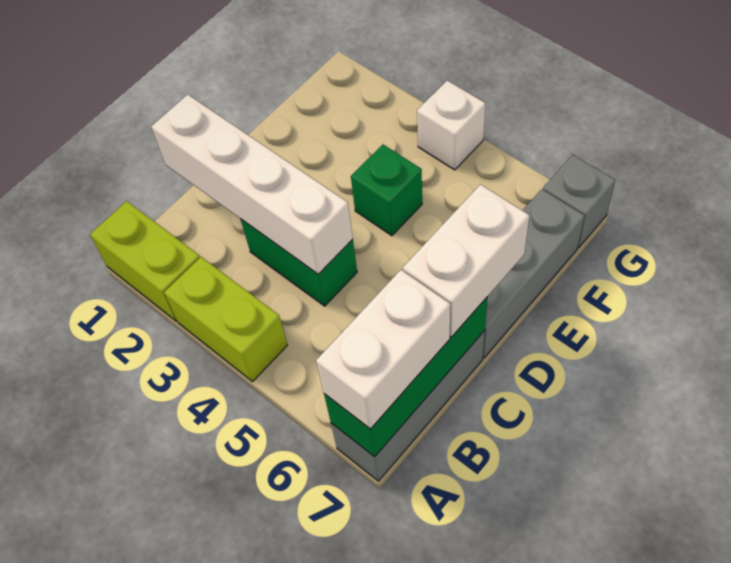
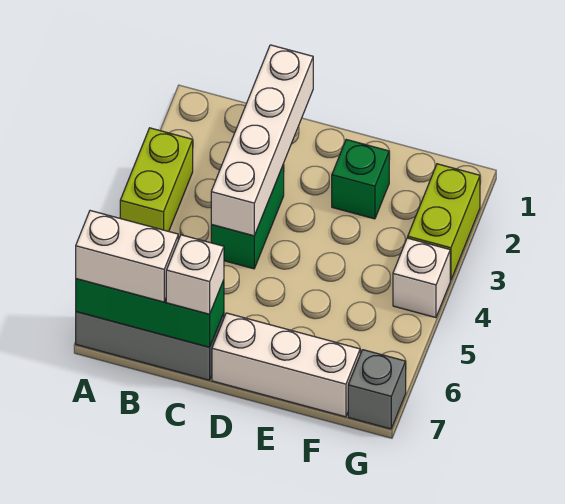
lime 1x2 brick [90,201,200,321] -> lime 1x2 brick moved to [408,164,480,280]
white 1x2 brick [403,185,529,337] -> white 1x1 brick [166,235,224,314]
grey 1x3 brick [483,189,584,358] -> white 1x3 brick [212,313,360,417]
green 1x1 brick [351,145,422,236] -> green 1x1 brick moved to [332,140,389,219]

